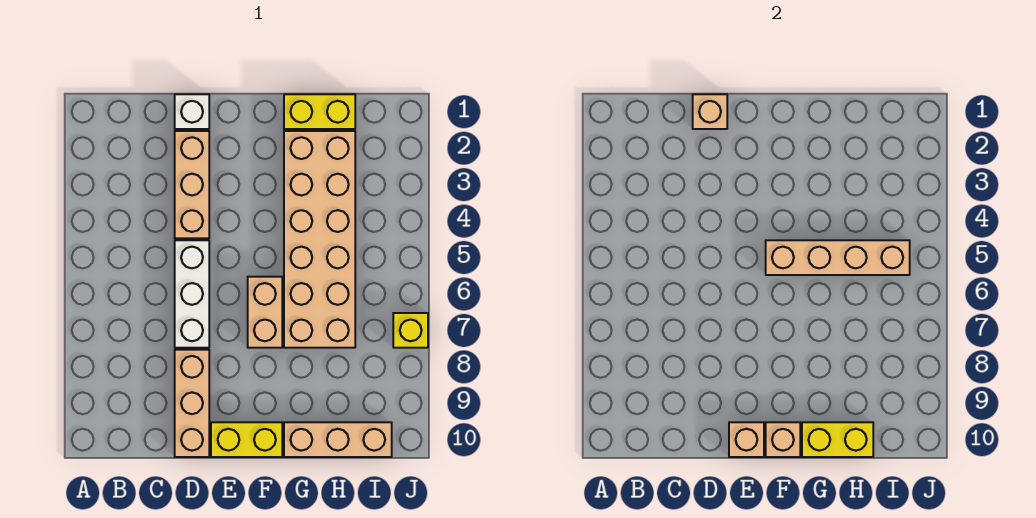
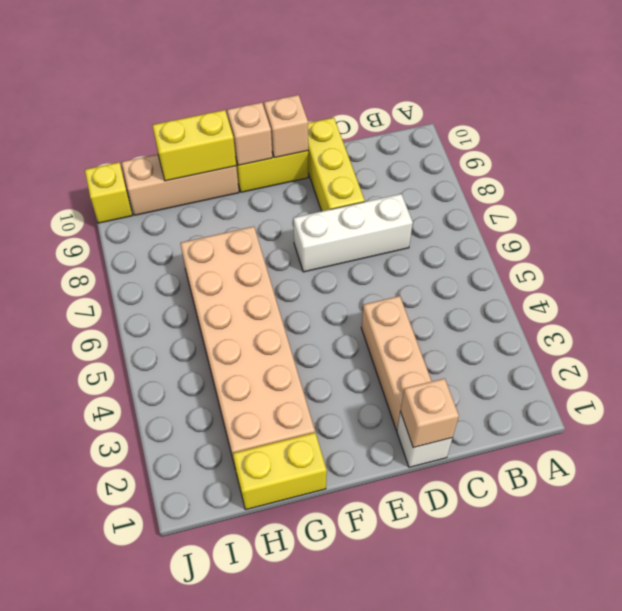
white 1x3 brick [175,240,209,348] -> white 1x3 brick turned to [293,194,413,272]
tan 1x3 brick [175,350,209,457] -> yellow 1x3 brick [308,118,365,211]
tan 1x4 brick [766,240,910,275] -> none
tan 1x2 brick [248,277,282,348] -> none
yellow 1x1 brick [393,313,428,348] -> yellow 1x1 brick moved to [85,162,132,223]

